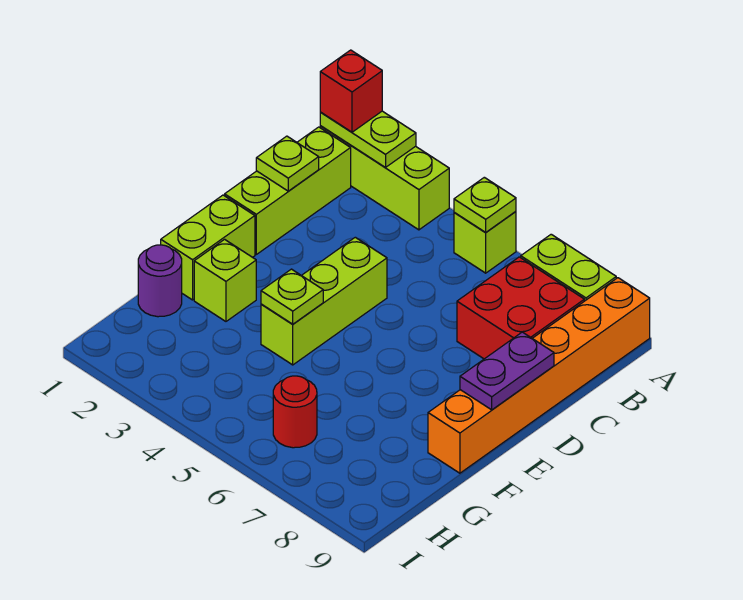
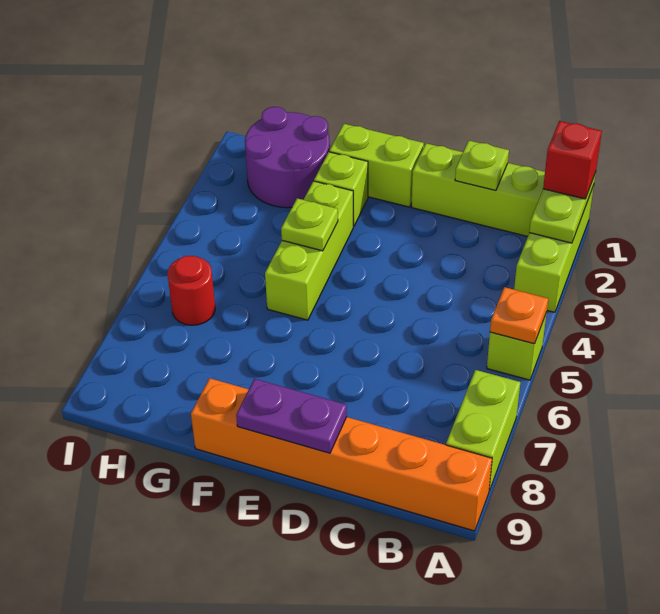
lime 1x1 plate [454,177,516,233] -> orange 1x1 plate [490,287,548,344]
red 2x2 brick [457,257,584,359] -> none
lime 1x3 brick [261,237,387,365] -> lime 1x3 brick turned to [265,181,353,320]
purple 1x1 round brick [138,245,182,317] -> purple 2x2 round brick [245,107,330,208]

